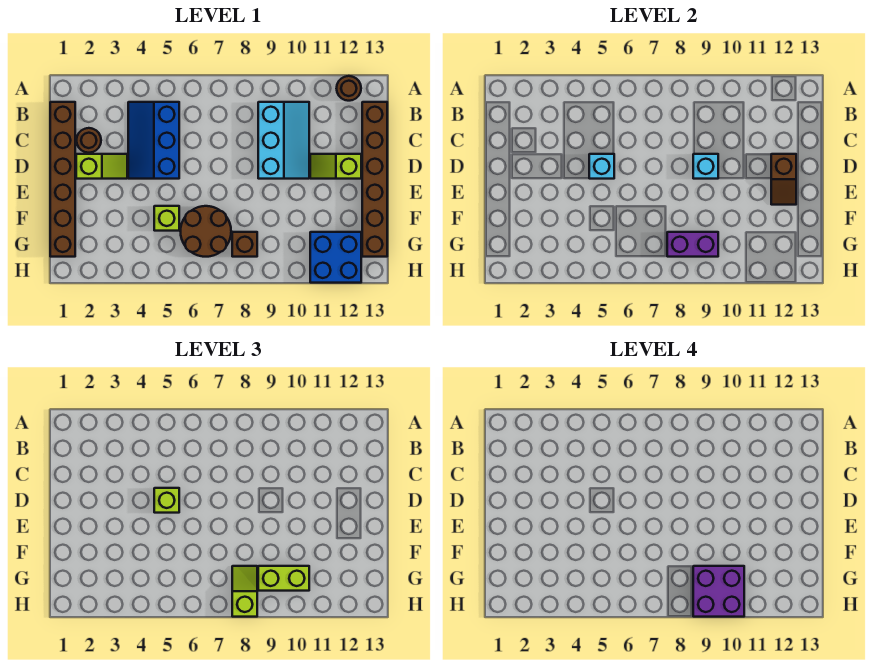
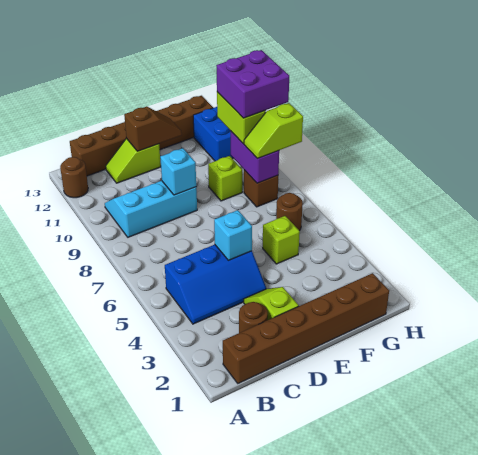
lime 1x1 brick [154,488,179,513] -> lime 1x1 brick moved to [208,156,242,201]
lime 1x2 slope [310,154,361,179] -> lime 1x2 slope turned to [106,139,161,183]
brown 2x2 round brick [180,206,231,257] -> brown 1x1 round brick [276,193,303,231]

